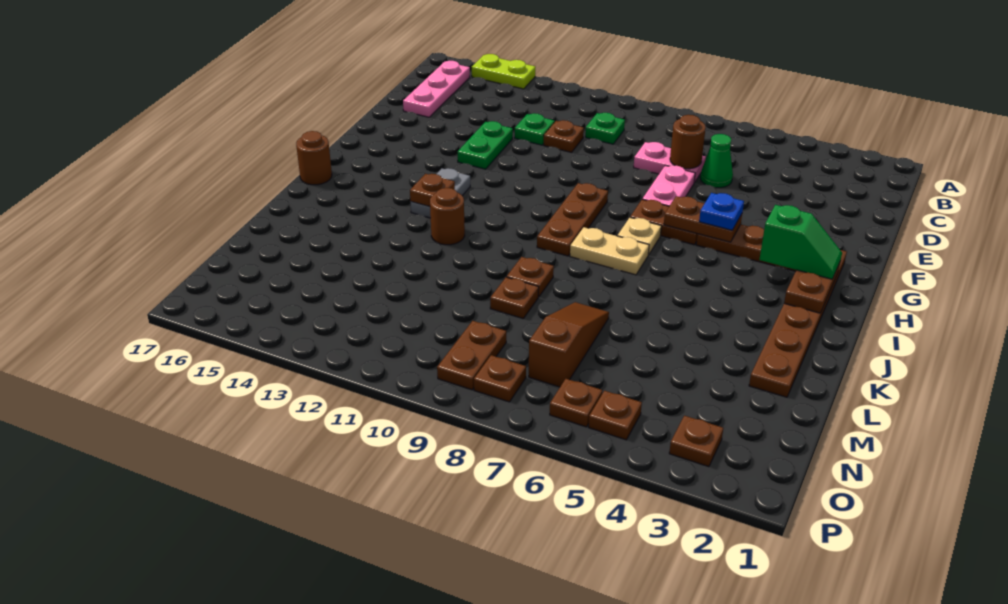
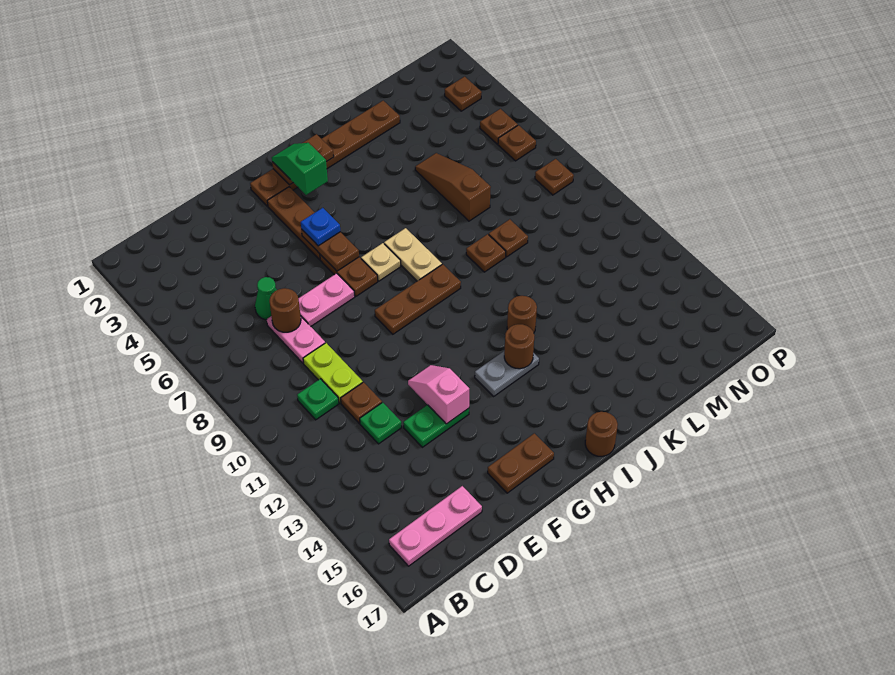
lime 1x2 plate [472,54,535,89] -> lime 1x2 plate moved to [303,343,363,403]
none -> pink 1x2 slope [408,365,469,424]
brown 1x1 plate [410,174,455,207] -> brown 1x1 round brick [504,324,535,369]
brown 1x3 slope [529,302,609,387] -> brown 1x3 slope turned to [415,153,491,221]
brown 1x2 plate [437,321,506,390] -> brown 1x2 plate moved to [488,433,554,493]

